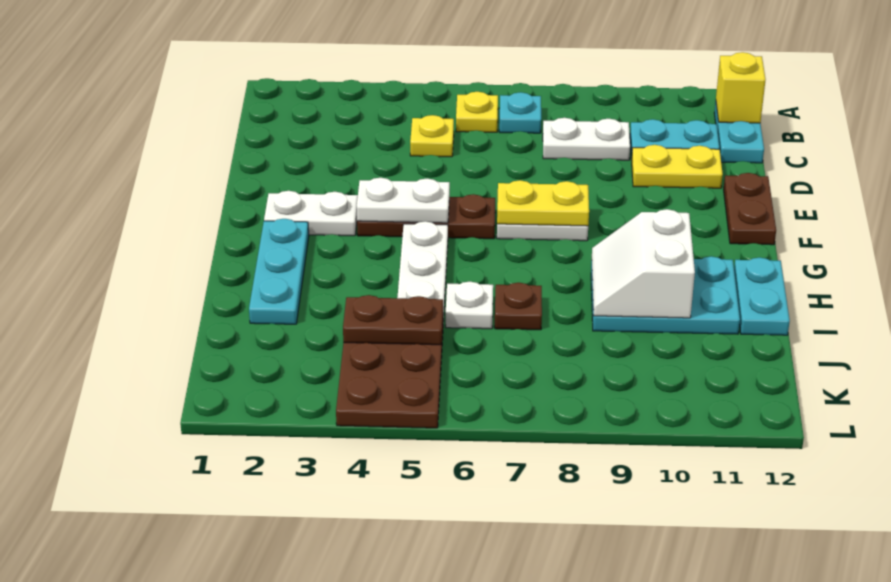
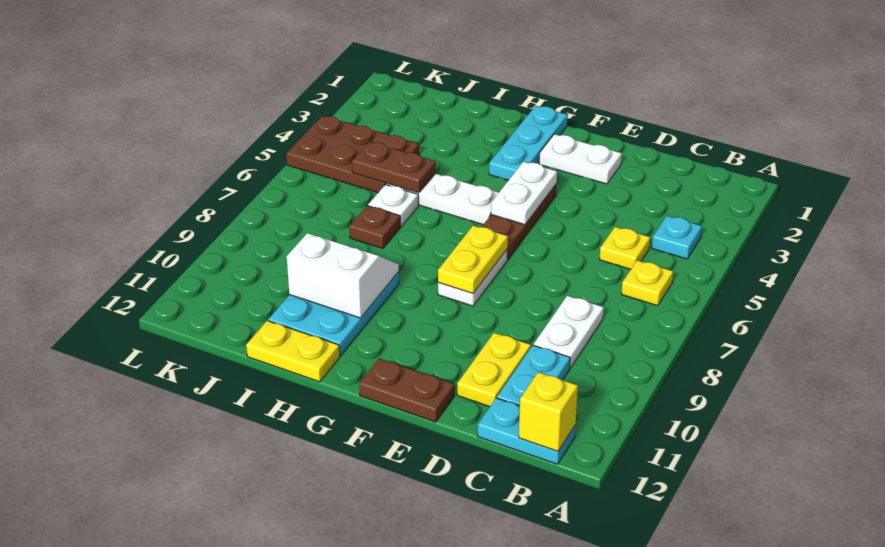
cyan 1x1 plate [499,92,541,133] -> cyan 1x1 plate moved to [652,216,702,259]
white 1x2 plate [264,191,358,236] -> white 1x2 plate turned to [539,134,622,184]
cyan 1x3 plate [249,219,309,324] -> cyan 1x3 plate turned to [489,106,567,180]
cyan 1x2 plate [734,257,790,335] -> yellow 1x2 plate [246,321,340,382]
brown 1x2 plate [343,295,443,345] -> brown 1x2 plate turned to [352,142,436,193]

